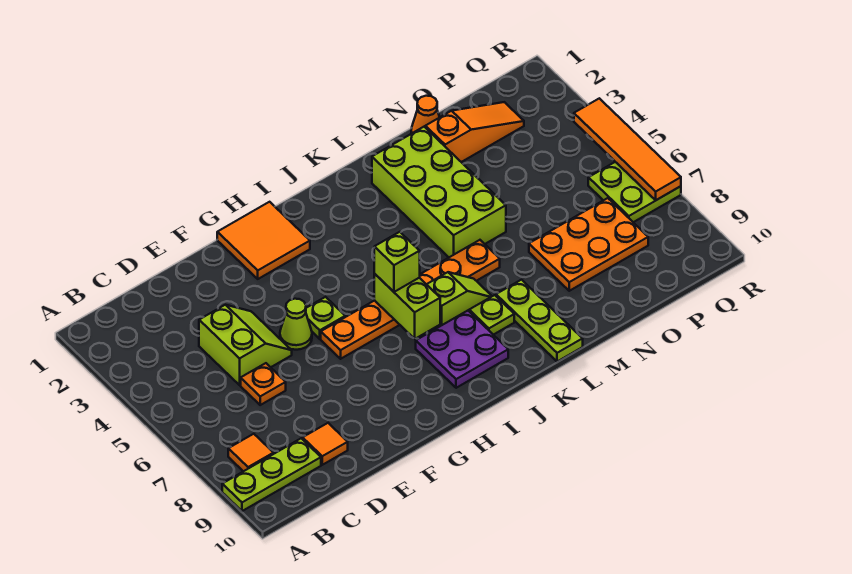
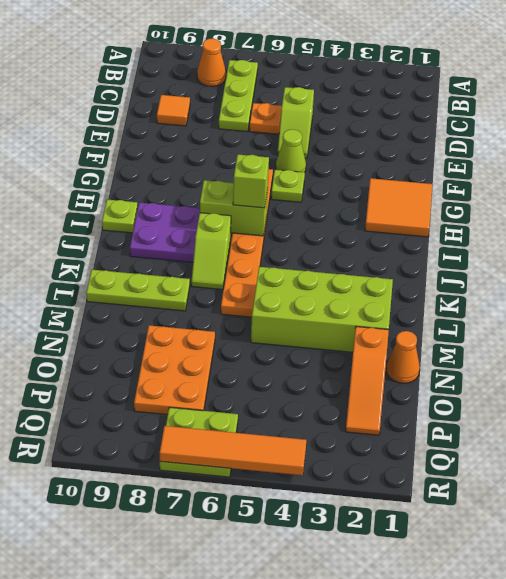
lime 1x3 plate [222,438,321,511] -> lime 1x3 plate moved to [219,60,258,132]
orange 1x1 tile [228,434,274,471] -> orange 1x1 cone [197,39,226,86]
lime 2x2 slope [199,305,292,385] -> lime 1x2 slope [277,87,314,158]
lime 1x1 plate [469,295,514,335] -> lime 1x1 plate moved to [102,200,137,233]

